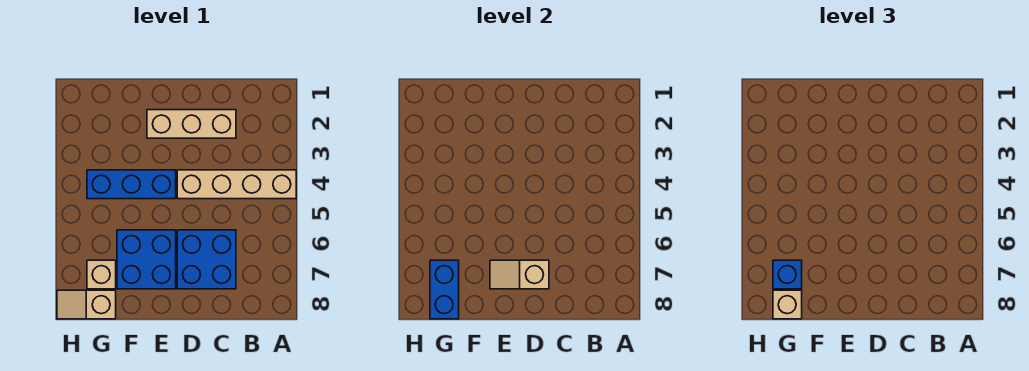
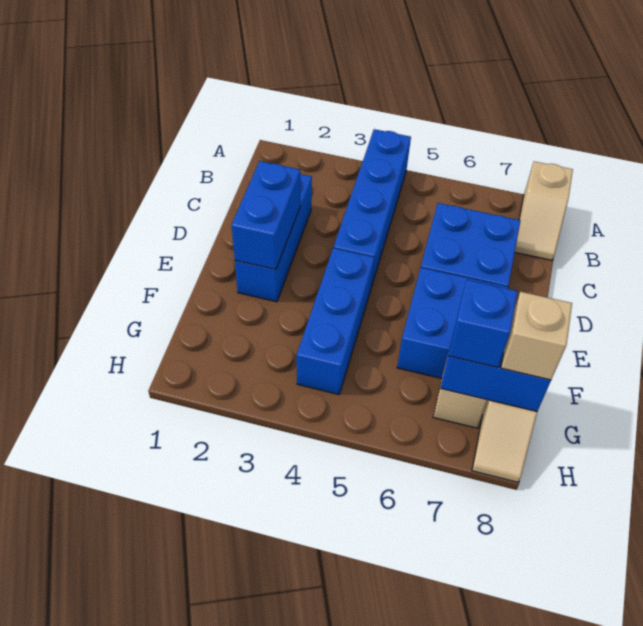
tan 1x4 brick [177,170,296,199] -> blue 1x4 brick [334,129,411,287]
tan 1x3 brick [147,110,236,138] -> blue 1x3 brick [235,174,312,302]
none -> blue 1x2 brick [232,161,300,270]
tan 1x2 slope [490,260,549,289] -> tan 1x2 slope moved to [515,161,573,260]

